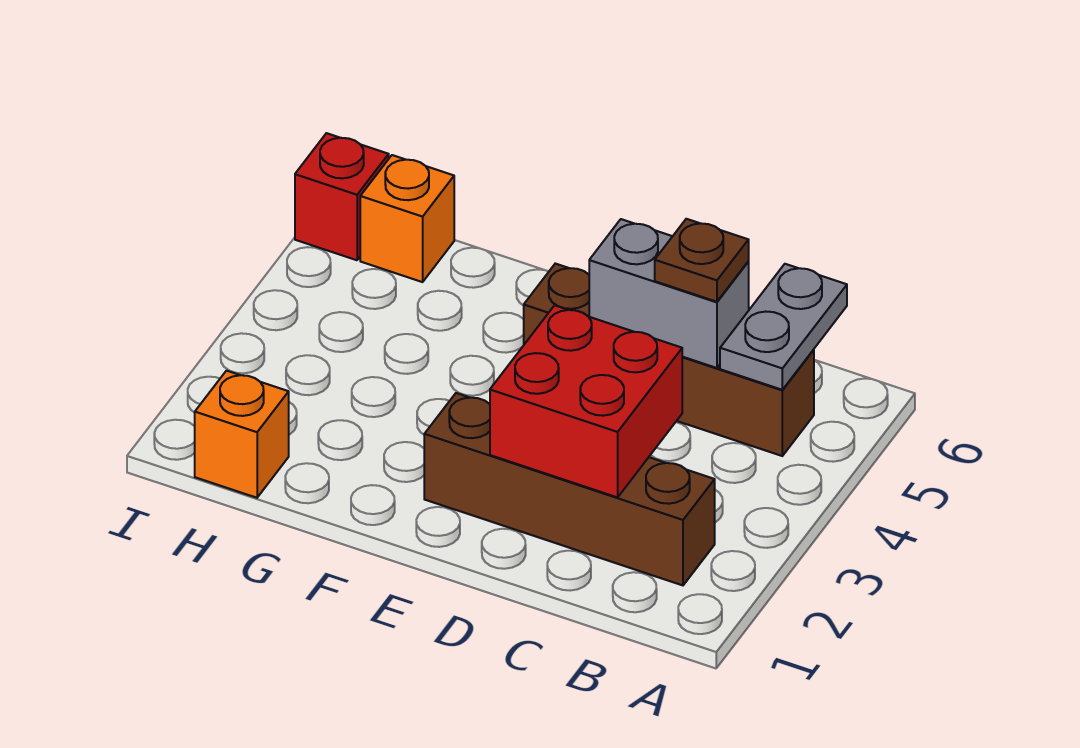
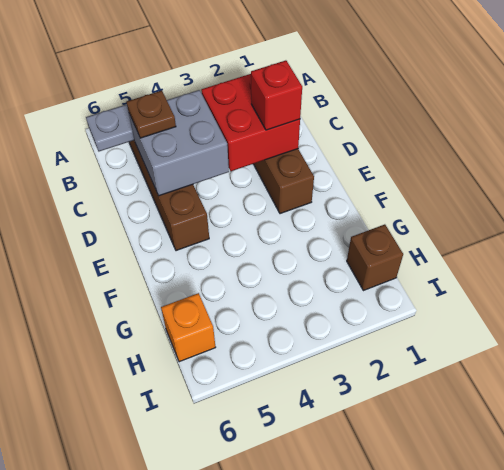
grey 1x2 brick [589,219,749,368] -> grey 2x2 brick [129,90,229,196]
orange 1x1 brick [195,371,289,498] -> brown 1x1 brick [347,224,403,291]
red 1x1 brick [295,133,389,260] -> red 1x1 brick moved to [251,60,302,130]

